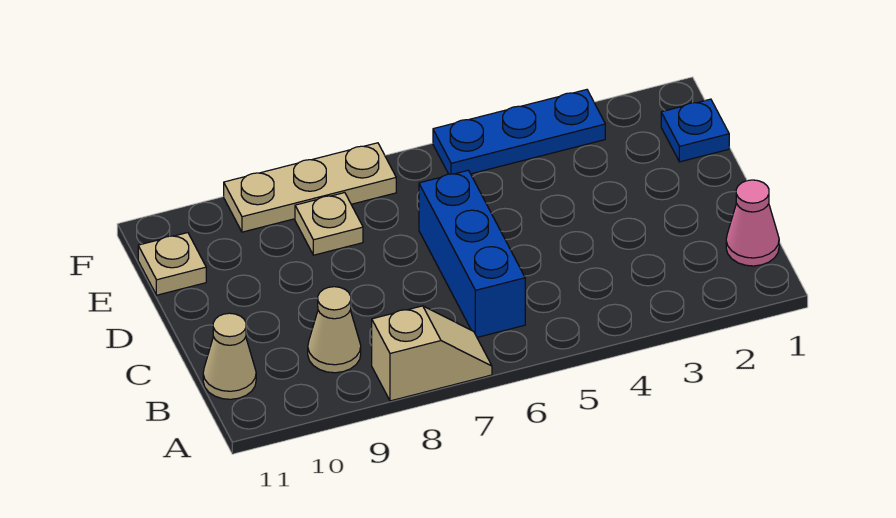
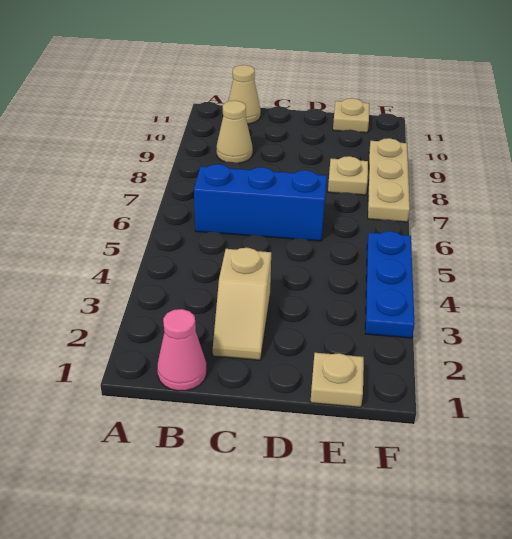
tan 1x2 slope [372,306,492,401] -> tan 1x2 slope moved to [213,248,271,360]
blue 1x1 plate [661,99,729,162] -> tan 1x1 plate [310,353,364,407]

